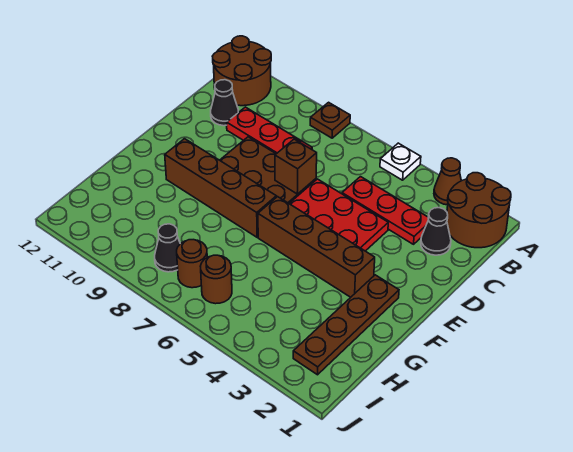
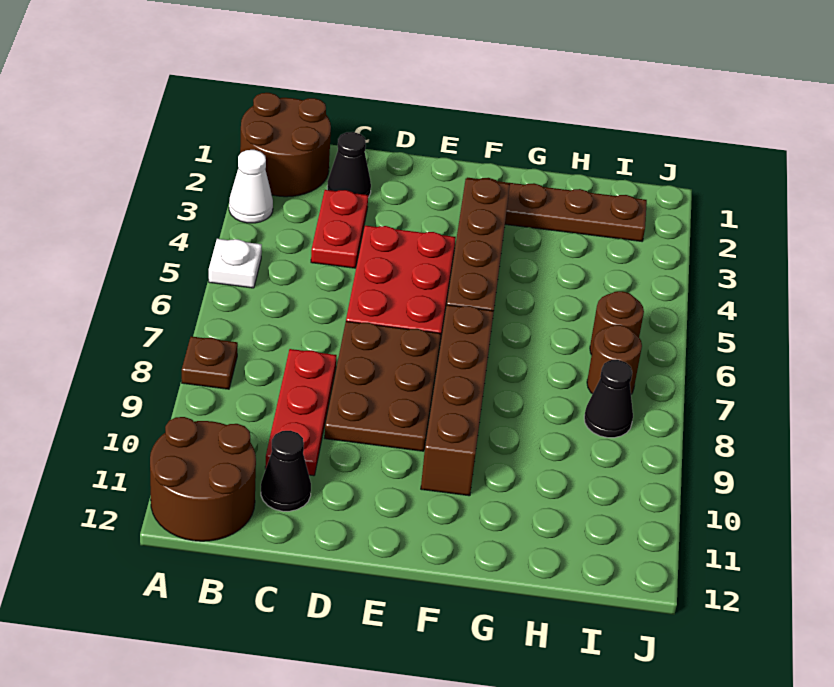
brown 1x1 cone [434,158,461,205] -> white 1x1 cone [229,150,273,223]
red 1x3 plate [342,177,429,244] -> red 1x2 plate [311,190,368,268]
brown 1x1 brick [275,139,317,194] -> none

